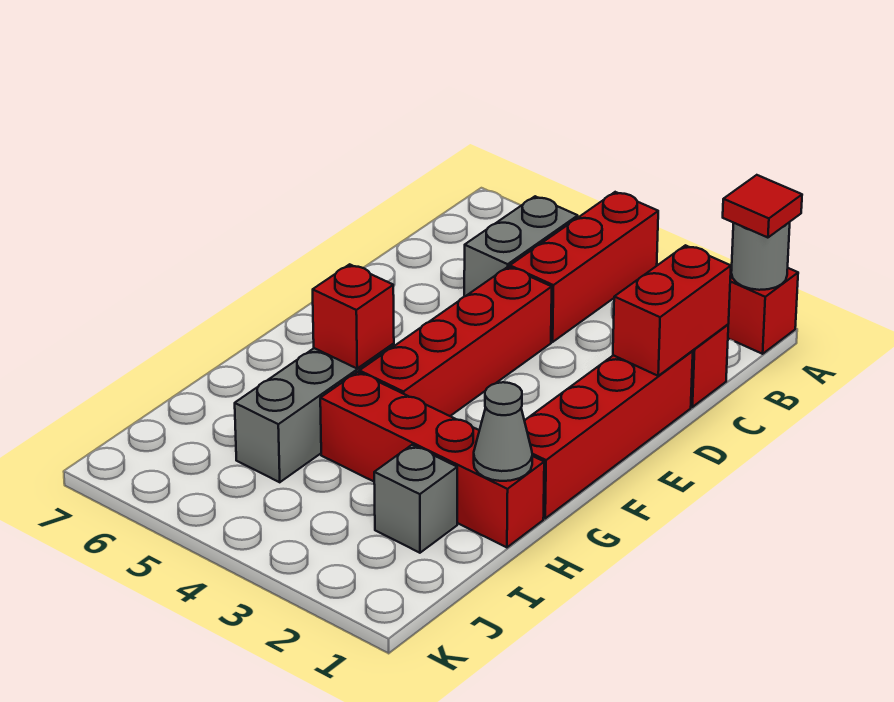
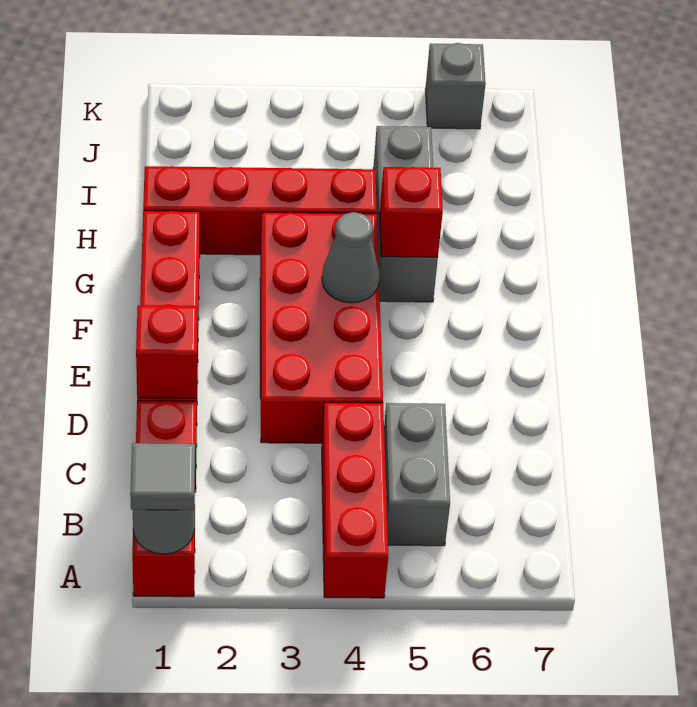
red 1x1 tile [723,175,802,238] -> grey 1x1 tile [130,443,195,510]
red 1x2 brick [613,245,731,376] -> red 1x1 brick [136,305,197,398]
red 1x4 brick [359,267,552,416] -> red 2x4 brick [260,212,383,443]
grey 1x1 cone [474,382,532,481] -> grey 1x1 cone moved to [322,212,380,303]
grey 1x1 brick [374,445,457,553] -> grey 1x1 brick moved to [425,43,486,129]

